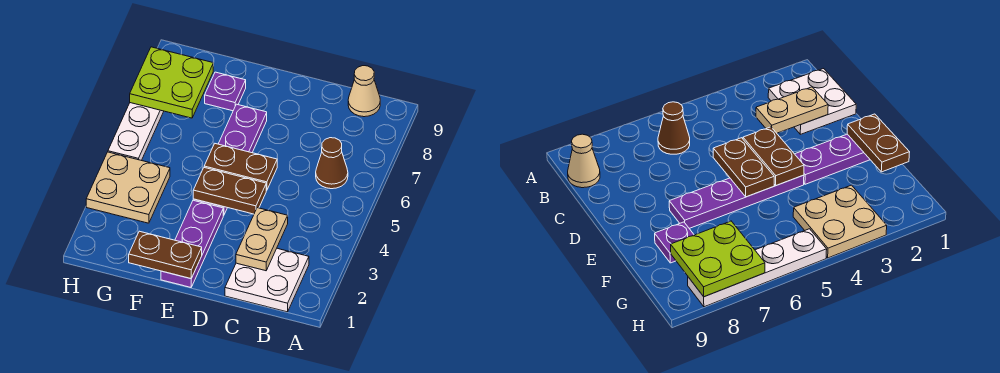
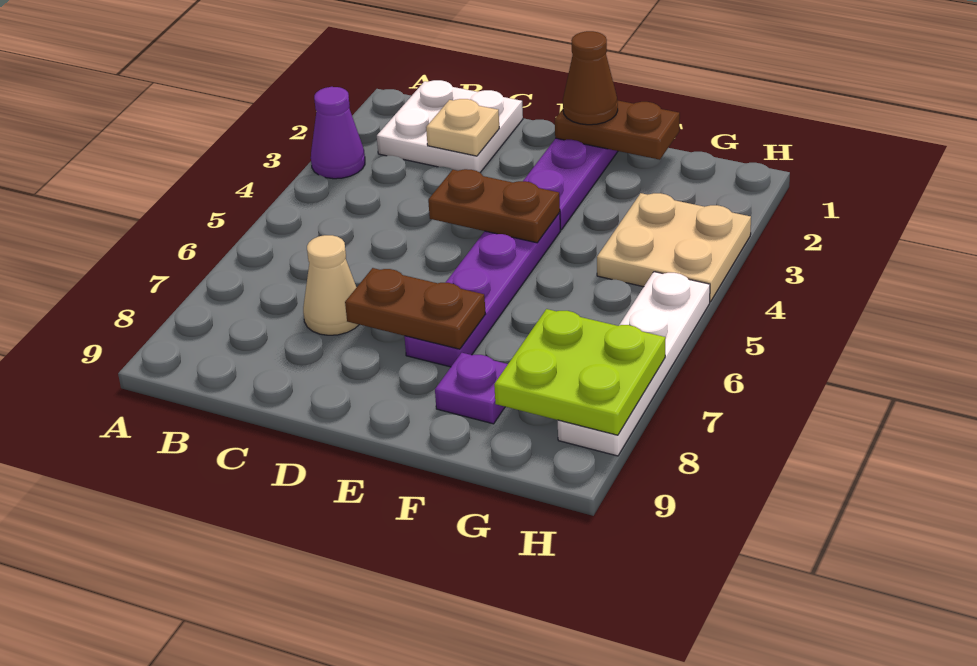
none -> purple 1x1 cone [311,87,365,179]
brown 1x1 cone [316,138,348,189] -> brown 1x1 cone moved to [563,31,618,125]
tan 1x1 cone [348,66,380,117] -> tan 1x1 cone moved to [303,235,359,335]
tan 1x2 plate [236,208,288,271] -> tan 1x1 plate [426,99,499,156]
brown 1x2 plate [204,144,277,191] -> brown 1x2 plate moved to [345,268,486,349]

